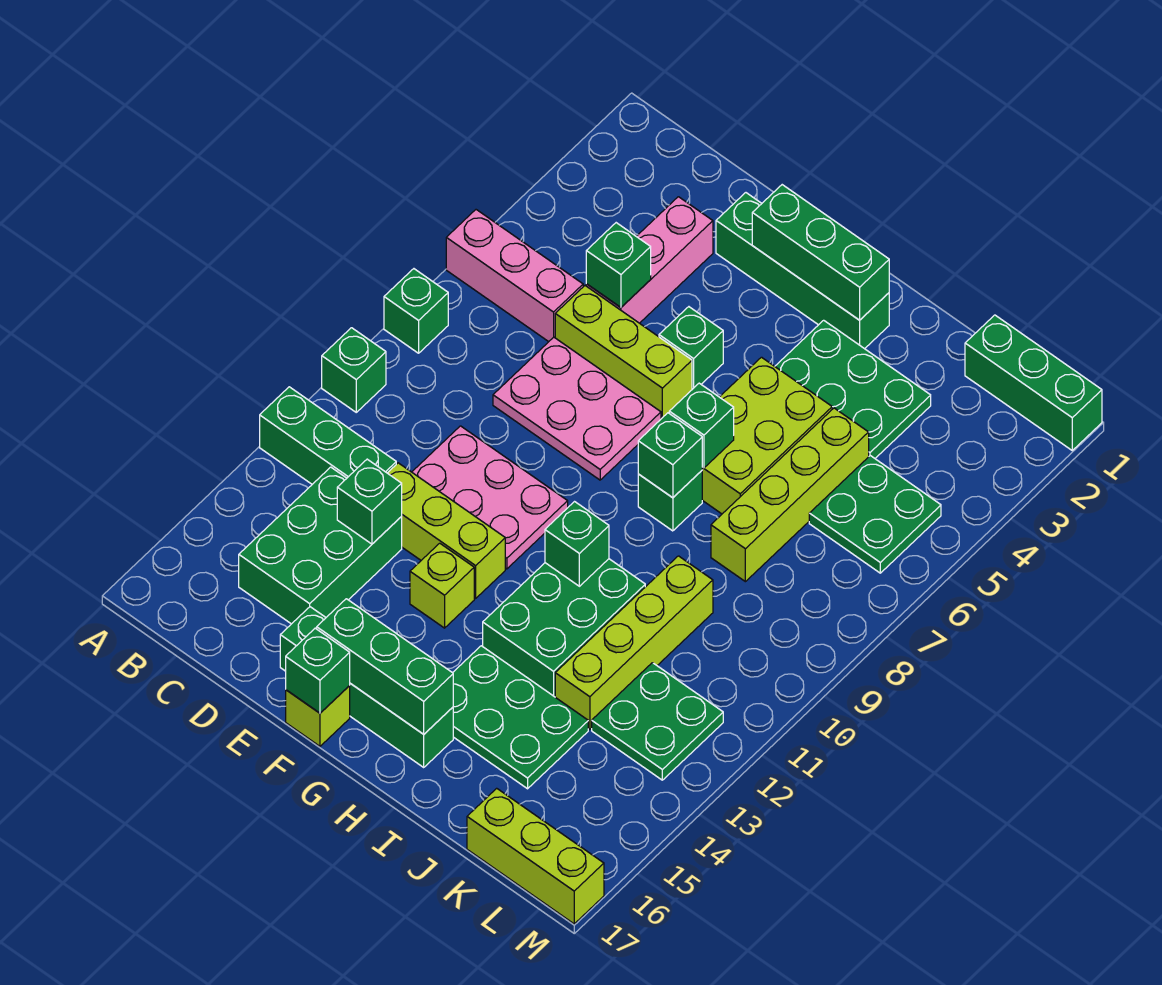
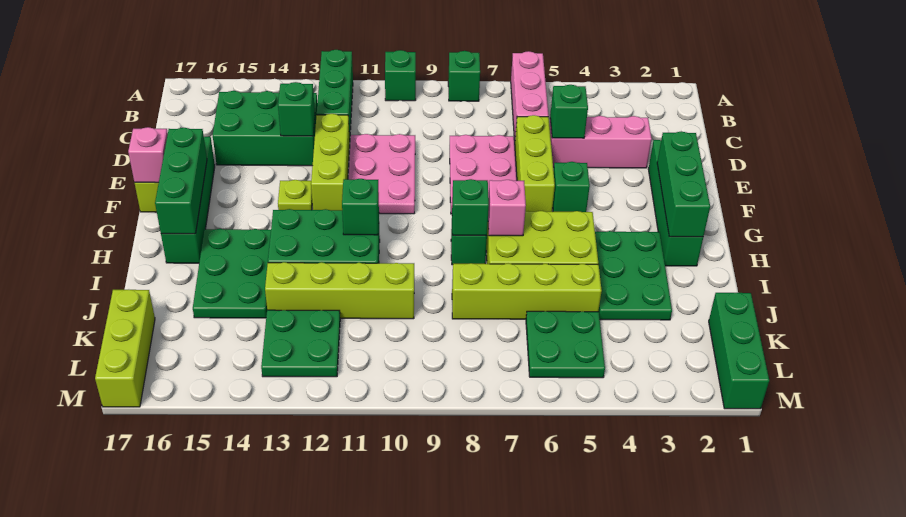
lime 1x1 brick [410,543,474,628] -> lime 1x1 plate [278,180,312,210]
green 1x1 brick [286,628,350,713] -> pink 1x1 brick [128,127,168,183]
green 1x1 brick [669,383,734,468] -> pink 1x1 brick [488,180,526,236]

